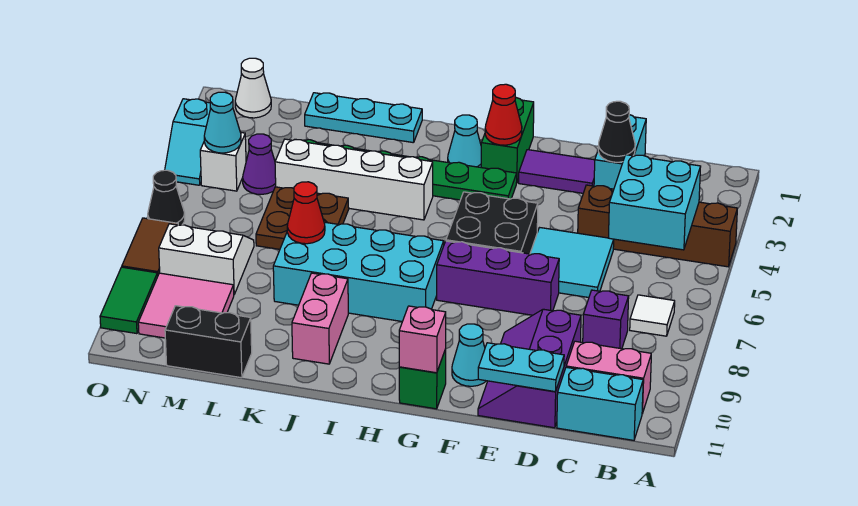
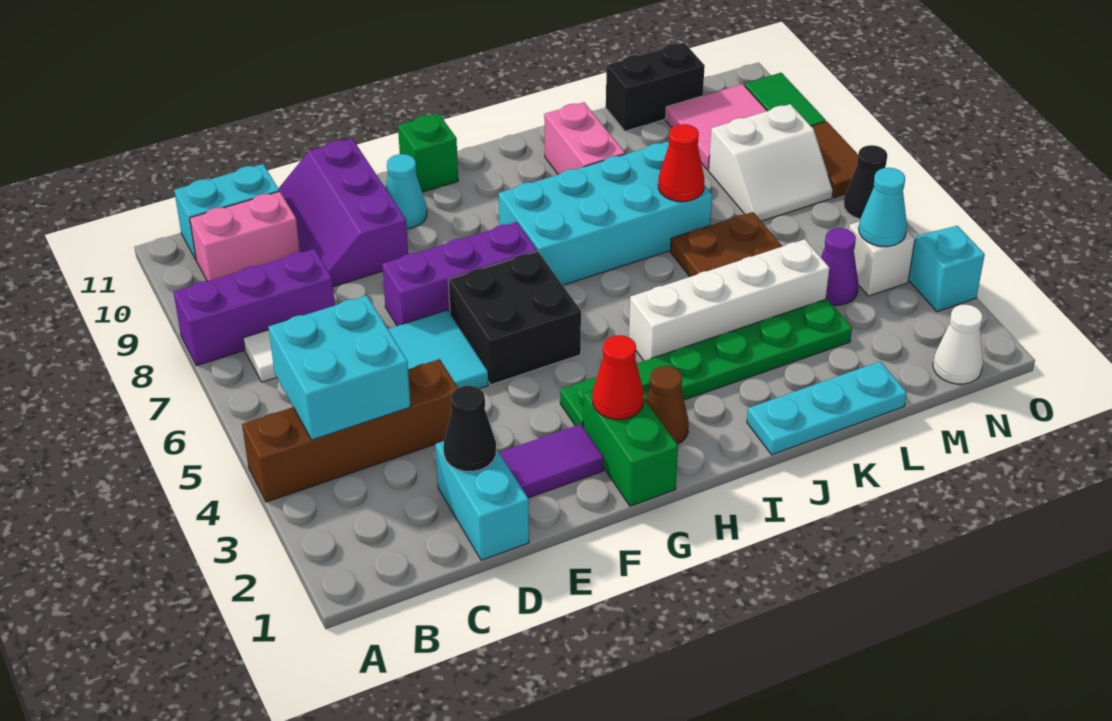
purple 1x1 brick [583,290,629,349] -> purple 1x3 brick [174,249,335,366]
purple 2x3 slope [478,309,581,428] -> purple 2x3 slope turned to [278,138,408,287]
cyan 1x2 plate [478,343,564,392] -> none
pink 1x1 brick [399,306,446,373] -> none
cyan 1x1 cone [448,115,481,167] -> brown 1x1 cone [646,366,689,444]

